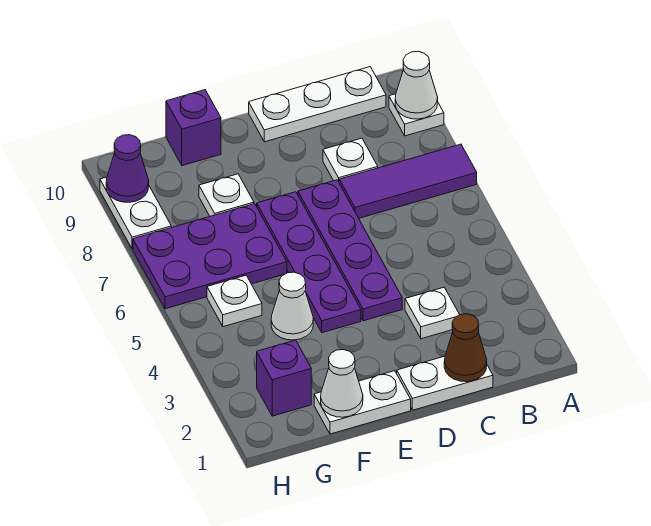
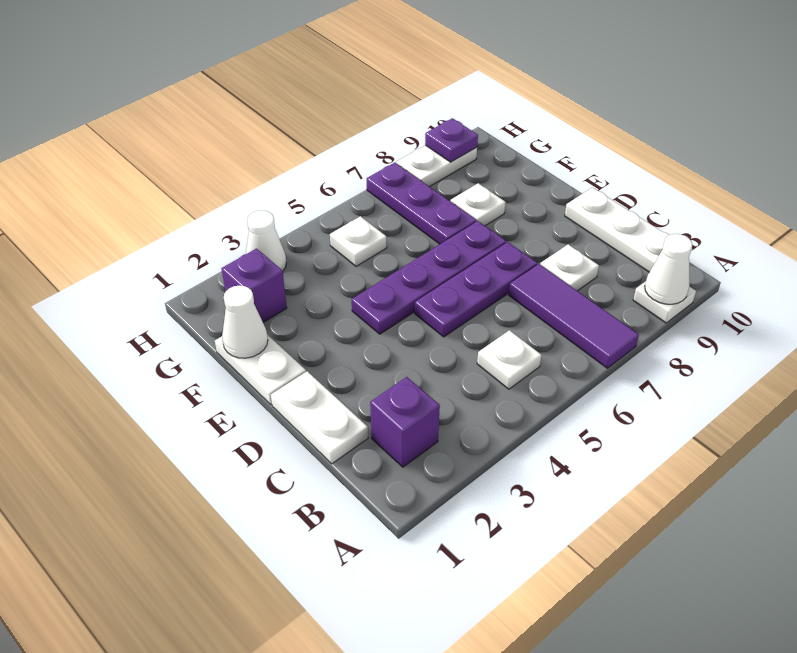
brown 1x1 cone [444,314,487,382] -> none
white 1x1 plate [405,287,460,339] -> white 1x1 plate moved to [477,330,542,389]
purple 1x4 plate [298,180,402,321] -> purple 1x3 plate [415,242,537,337]
white 1x1 cone [271,272,313,340] -> white 1x1 cone moved to [246,210,286,271]
purple 2x3 plate [133,204,287,309] -> purple 1x3 plate [367,163,476,244]
purple 1x1 brick [166,90,221,166] -> purple 1x1 brick moved to [370,377,440,467]
purple 1x1 cone [106,135,149,202] -> purple 1x1 plate [425,118,478,162]

